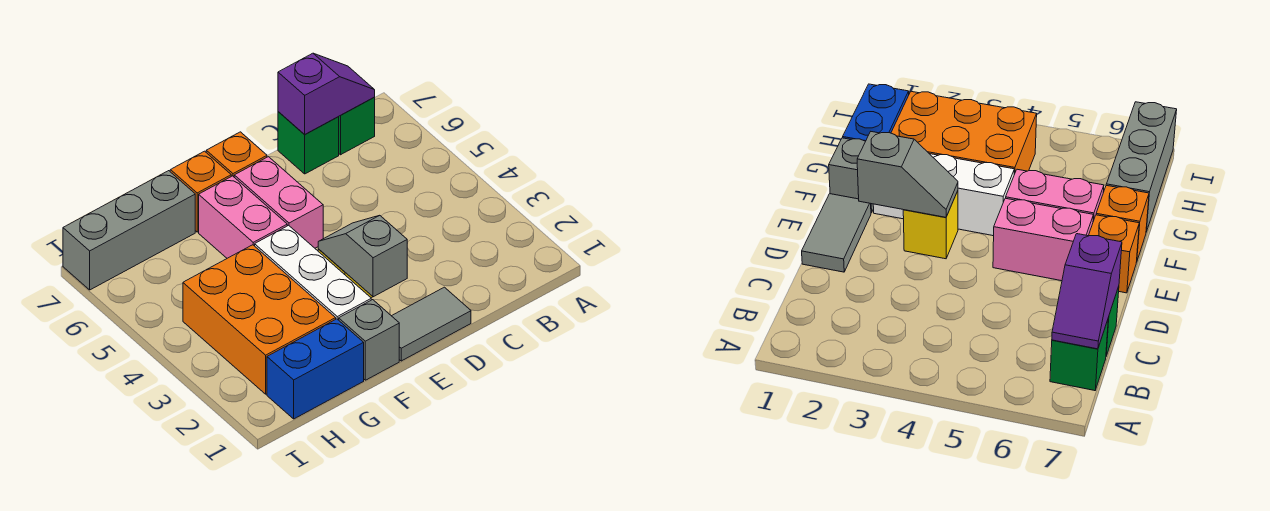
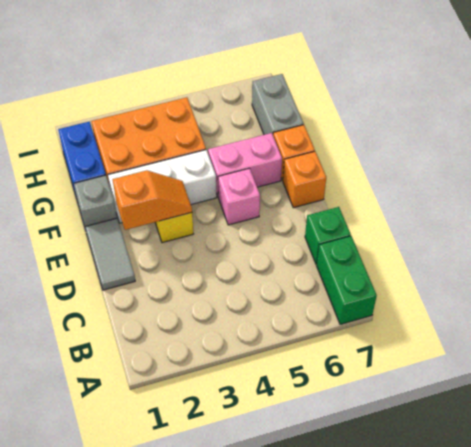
green 1x1 brick [339,97,375,155] -> green 1x2 brick [317,236,377,324]
purple 1x2 slope [278,53,375,135] -> none
grey 1x2 slope [318,215,407,297] -> orange 1x2 slope [113,170,192,230]
pink 1x2 brick [234,157,323,248] -> pink 1x1 brick [218,168,260,225]
grey 1x3 brick [63,171,195,290] -> grey 1x2 brick [252,74,304,135]

